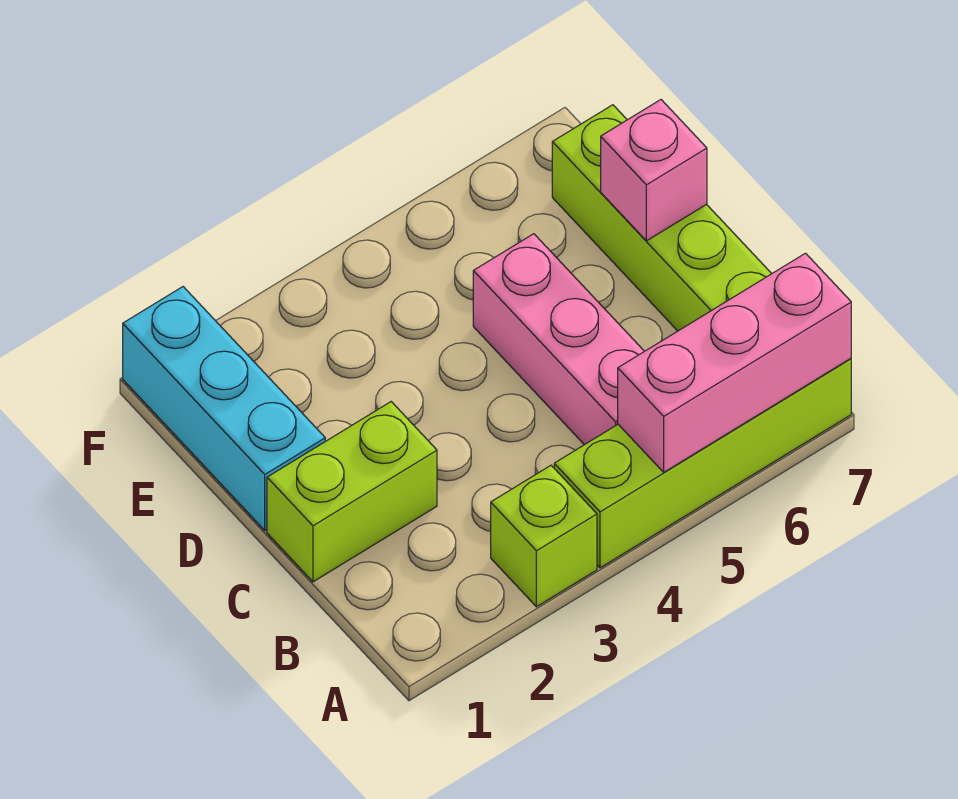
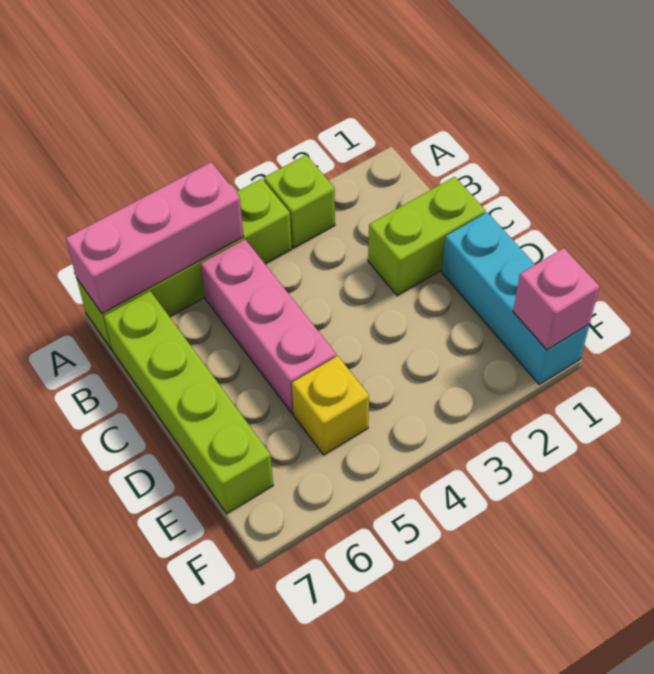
pink 1x1 brick [601,100,707,241] -> pink 1x1 brick moved to [513,248,600,350]
none -> yellow 1x1 brick [292,356,369,455]

